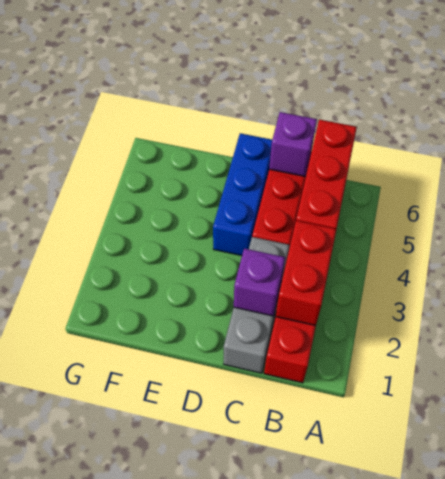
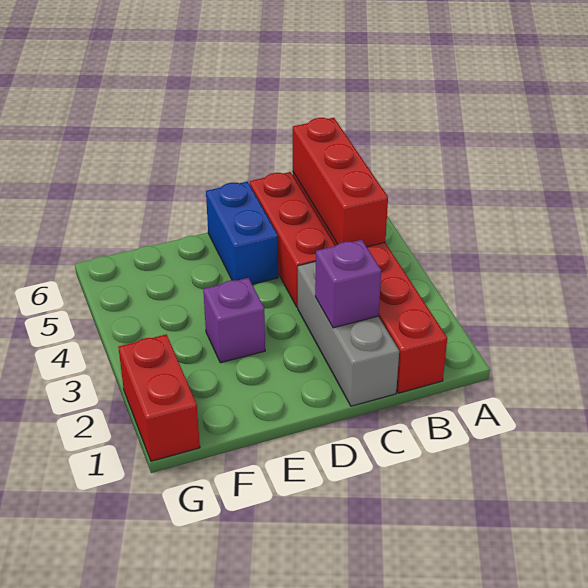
red 1x2 brick [276,220,336,326] -> red 1x2 brick moved to [118,335,200,461]
purple 1x1 brick [269,112,317,177] -> purple 1x1 brick moved to [203,278,265,363]
blue 1x3 brick [213,133,272,256] -> blue 1x2 brick [206,182,278,284]

